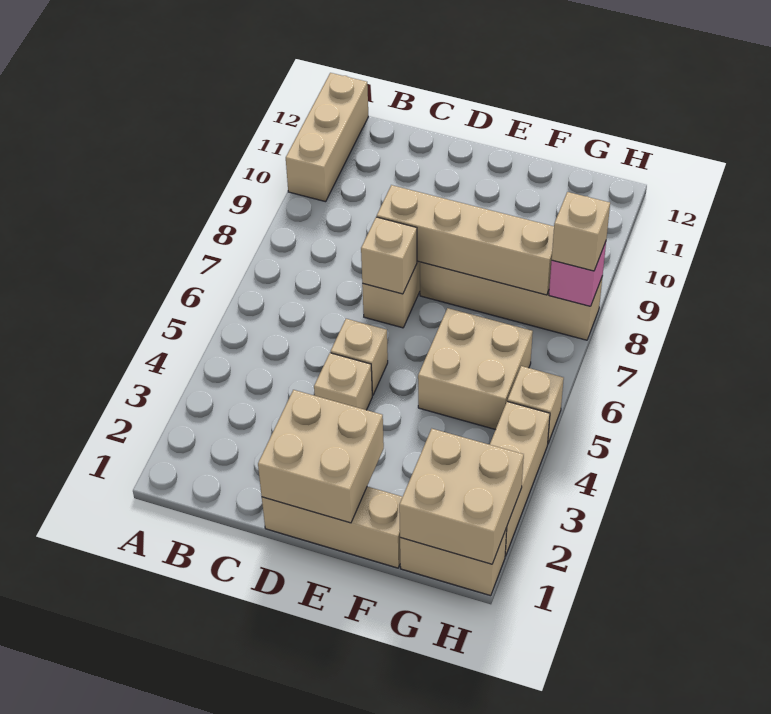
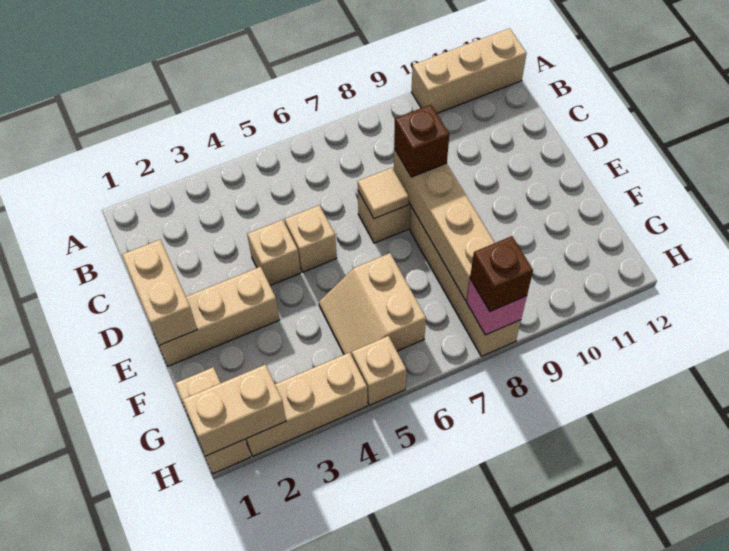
tan 1x3 brick [262,487,402,568] -> tan 1x3 brick turned to [152,267,280,366]
tan 2x2 brick [258,390,384,523] -> tan 1x2 brick [122,240,197,345]
tan 1x1 brick [361,217,417,294] -> tan 1x1 tile [358,168,409,219]
none -> brown 1x1 brick [394,105,449,177]
tan 2x2 brick [418,308,533,430] -> tan 2x2 slope [319,253,426,355]
tan 2x2 brick [399,429,524,564] -> tan 1x2 brick [182,364,286,456]
tan 1x1 brick [552,192,610,271] -> brown 1x1 brick [470,236,533,311]

